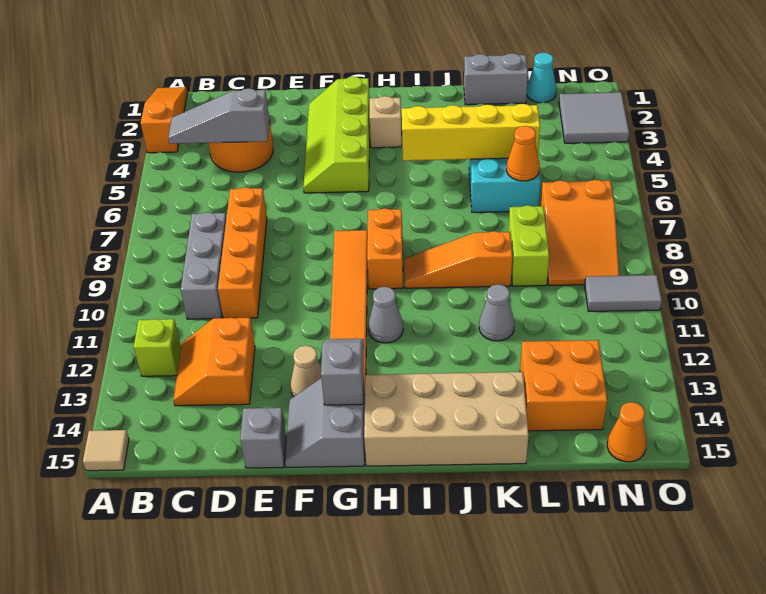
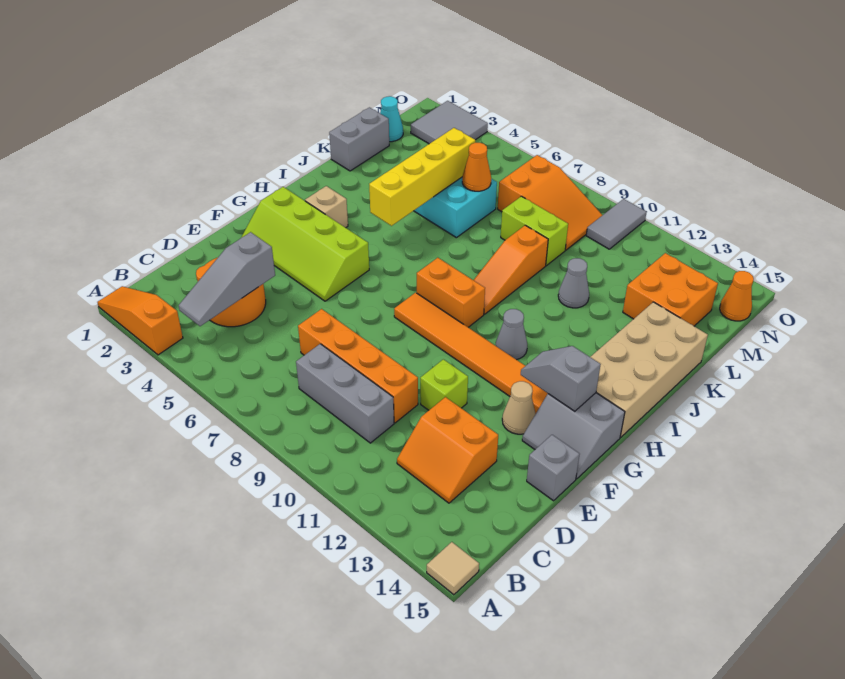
lime 1x1 brick [134,319,181,376] -> lime 1x1 brick moved to [420,359,468,410]

